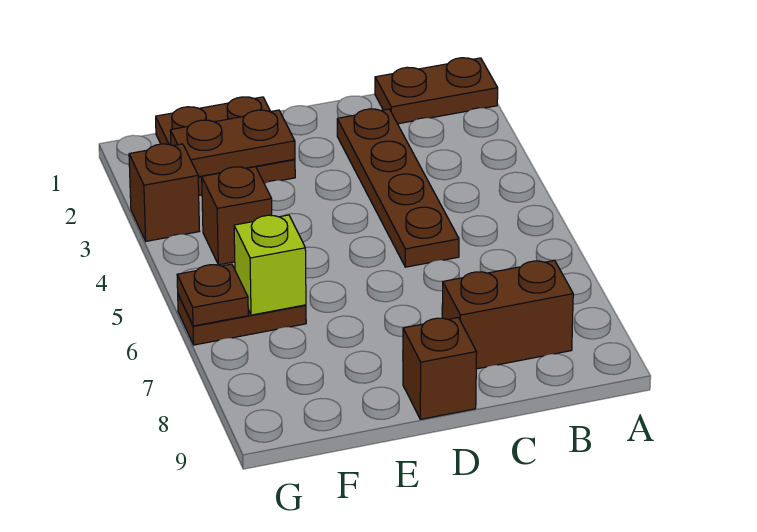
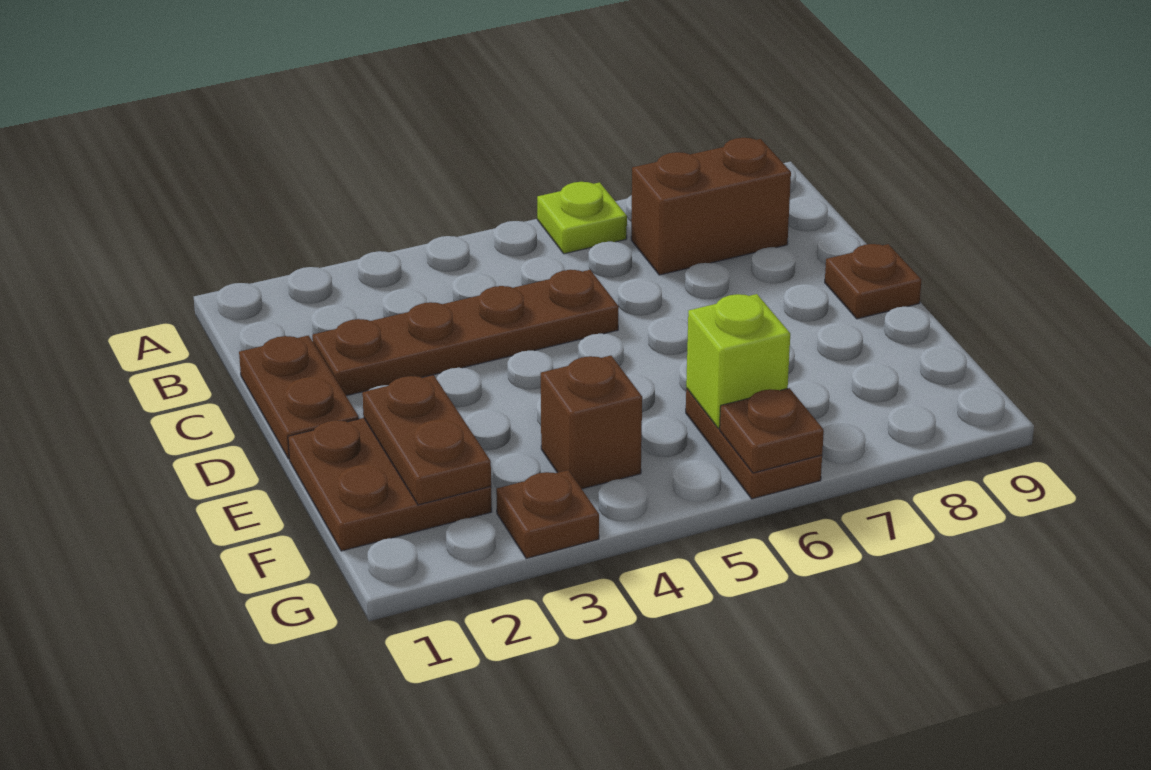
brown 1x2 plate [375,58,498,124] -> brown 1x2 plate moved to [239,335,359,459]
none -> lime 1x1 plate [537,182,627,254]
brown 1x2 brick [442,260,573,369] -> brown 1x2 brick turned to [631,138,791,275]
brown 1x1 brick [403,318,477,419] -> brown 1x1 plate [825,244,921,319]
brown 1x1 brick [129,144,199,241] -> brown 1x1 plate [496,470,599,559]

